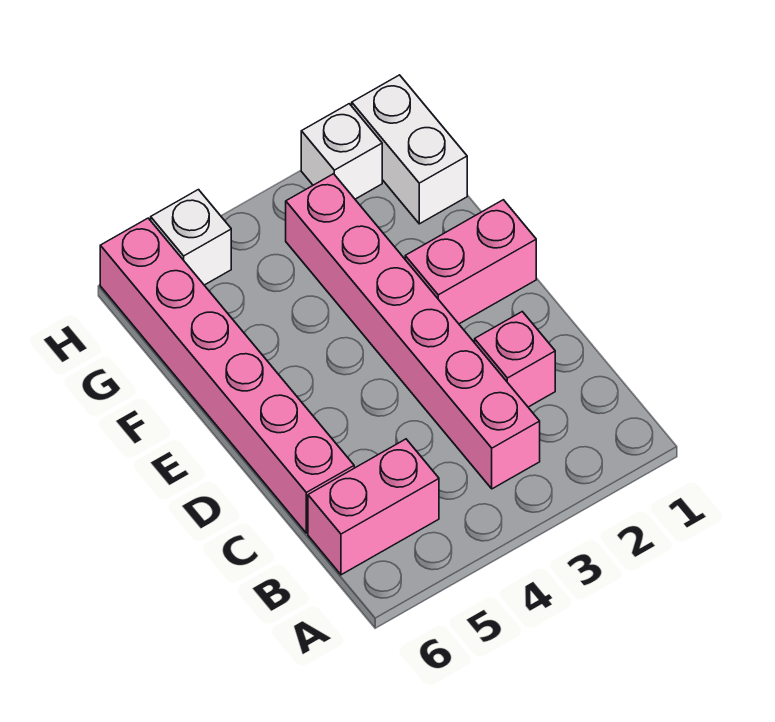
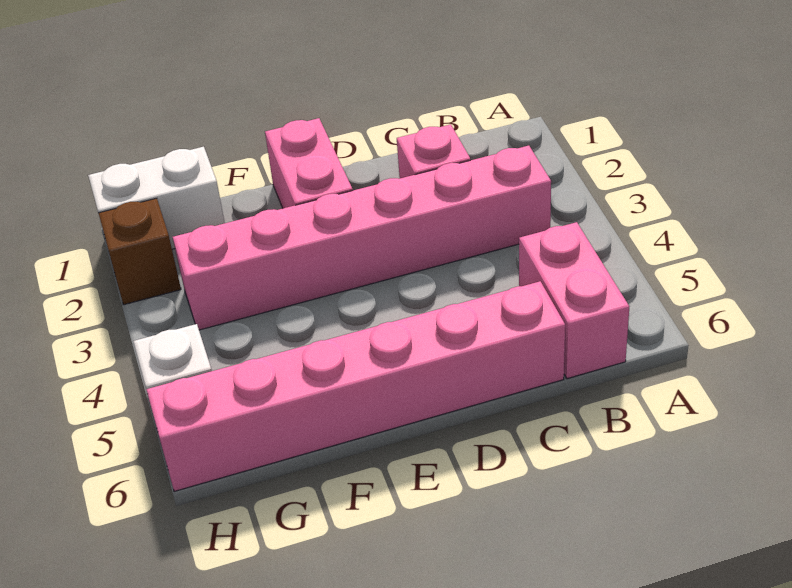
white 1x1 brick [301,104,382,199] -> brown 1x1 brick [99,198,181,305]

